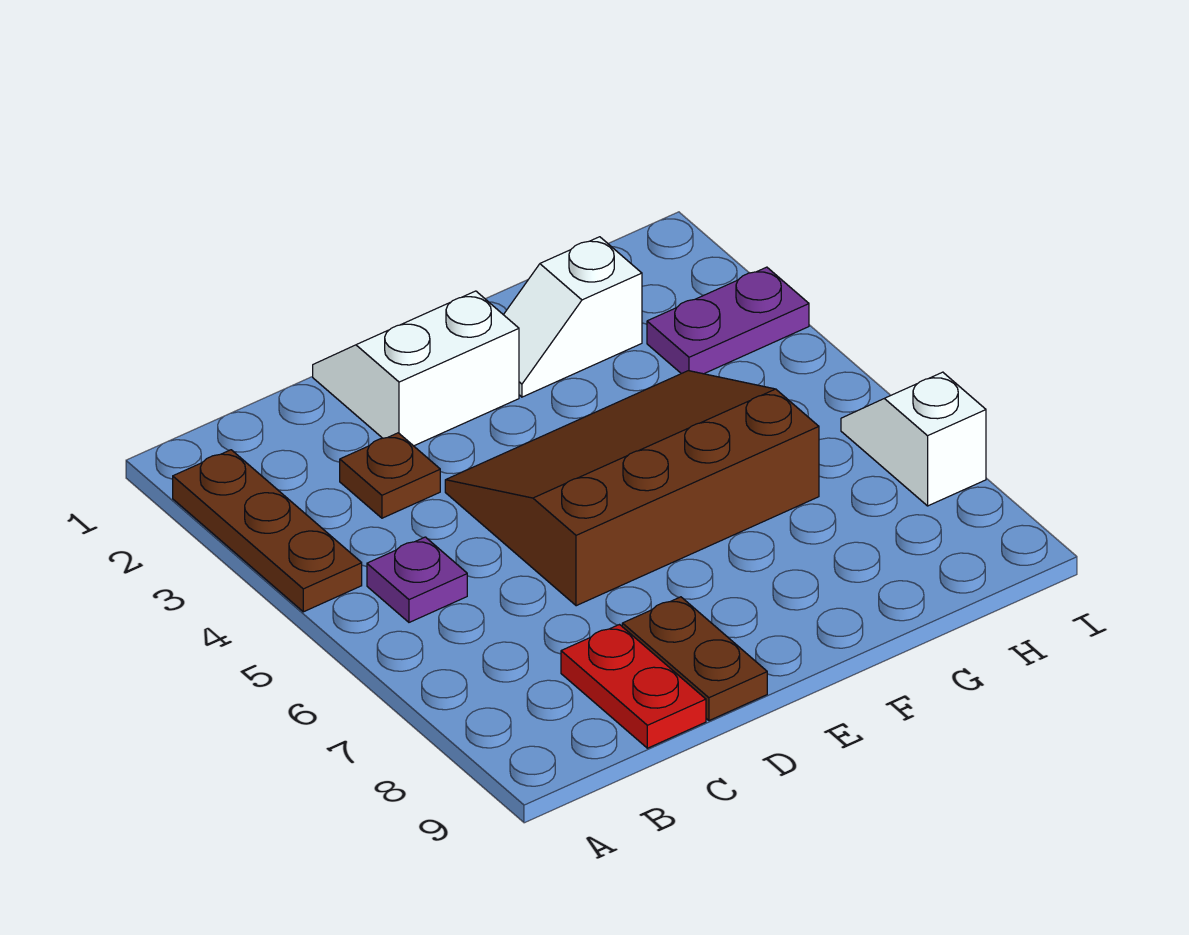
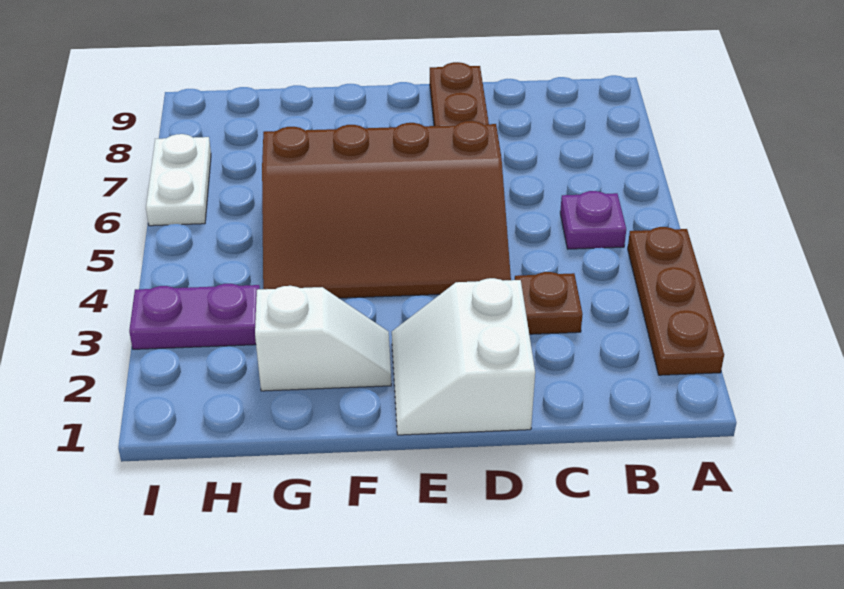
red 1x2 plate [561,625,706,748] -> none
white 2x2 slope [313,291,519,446] -> white 2x2 slope turned to [392,278,535,435]
white 1x2 slope [841,372,986,506] -> white 1x2 plate [146,134,211,226]

